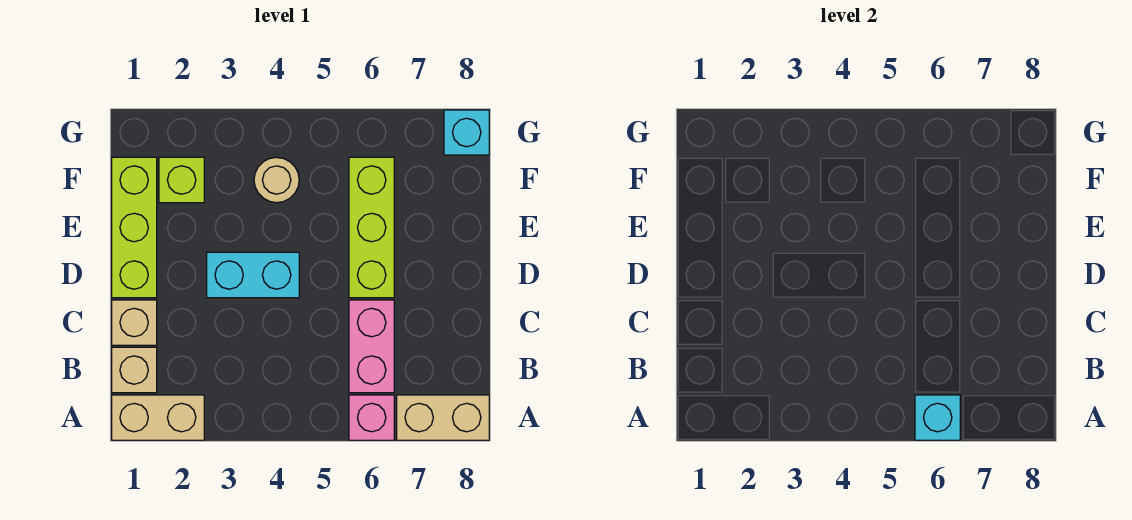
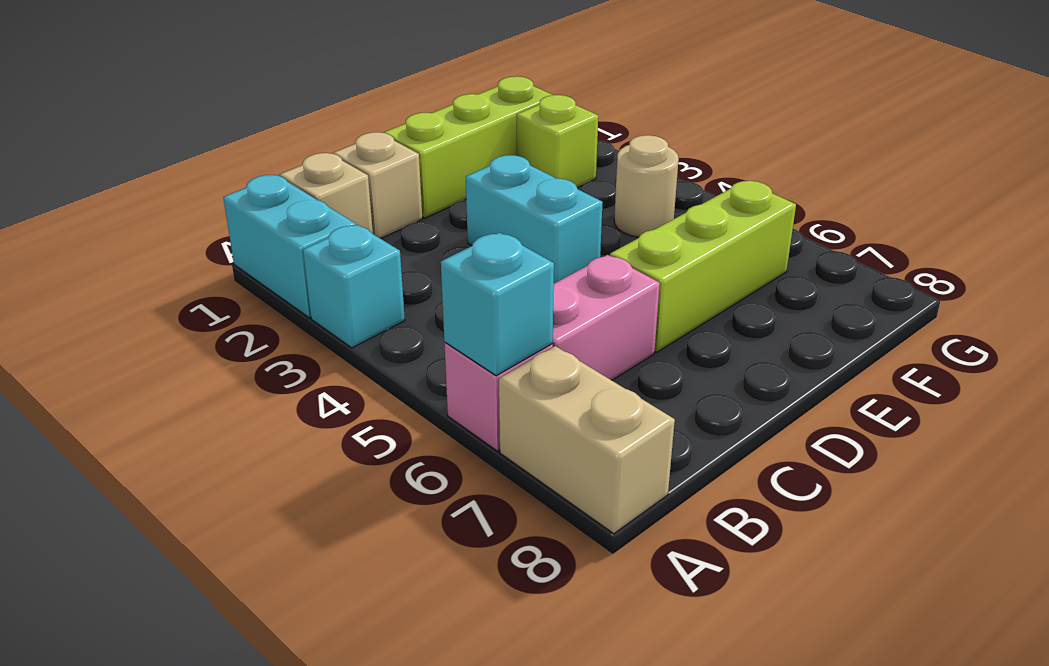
tan 1x2 brick [112,395,204,440] -> cyan 1x2 brick [223,175,356,318]
cyan 1x1 brick [444,110,489,155] -> cyan 1x1 brick moved to [303,225,405,348]

